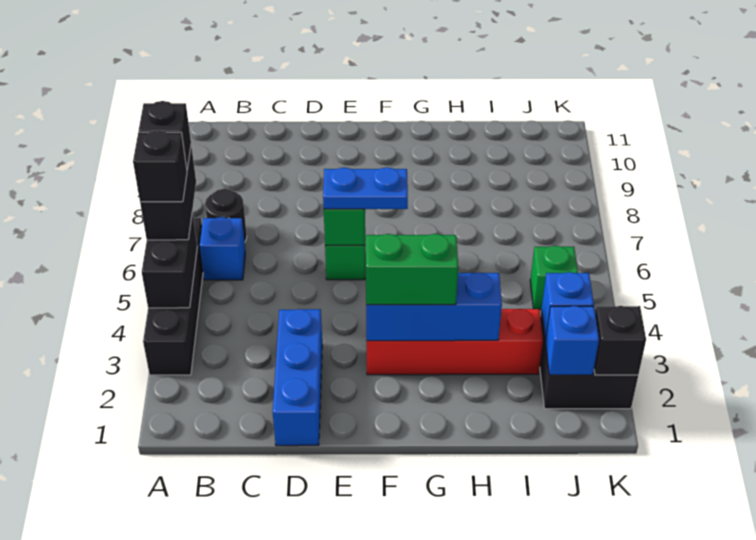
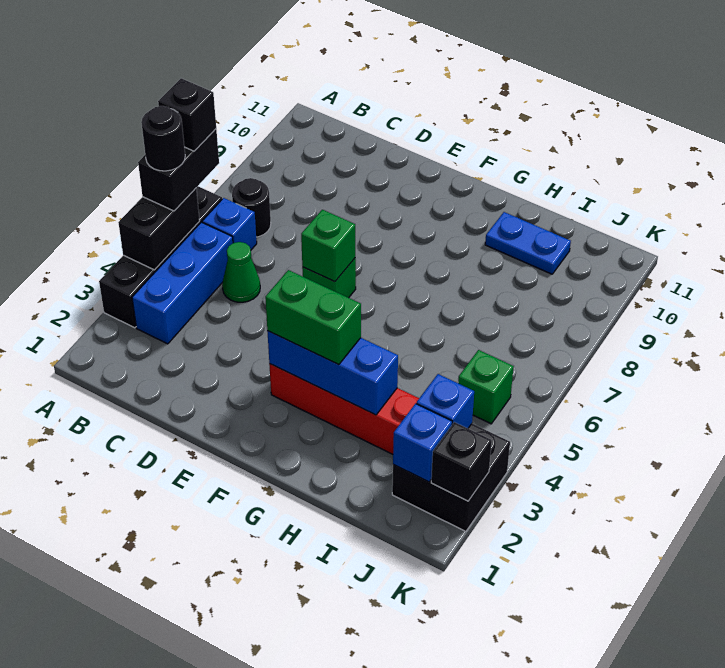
black 1x1 brick [133,130,187,202] -> black 1x1 round brick [141,106,185,171]
none -> green 1x1 cone [222,242,260,302]
blue 1x3 brick [273,309,322,446] -> blue 1x3 brick moved to [132,222,233,344]
blue 1x2 plate [323,167,408,209] -> blue 1x2 plate moved to [485,212,571,274]

